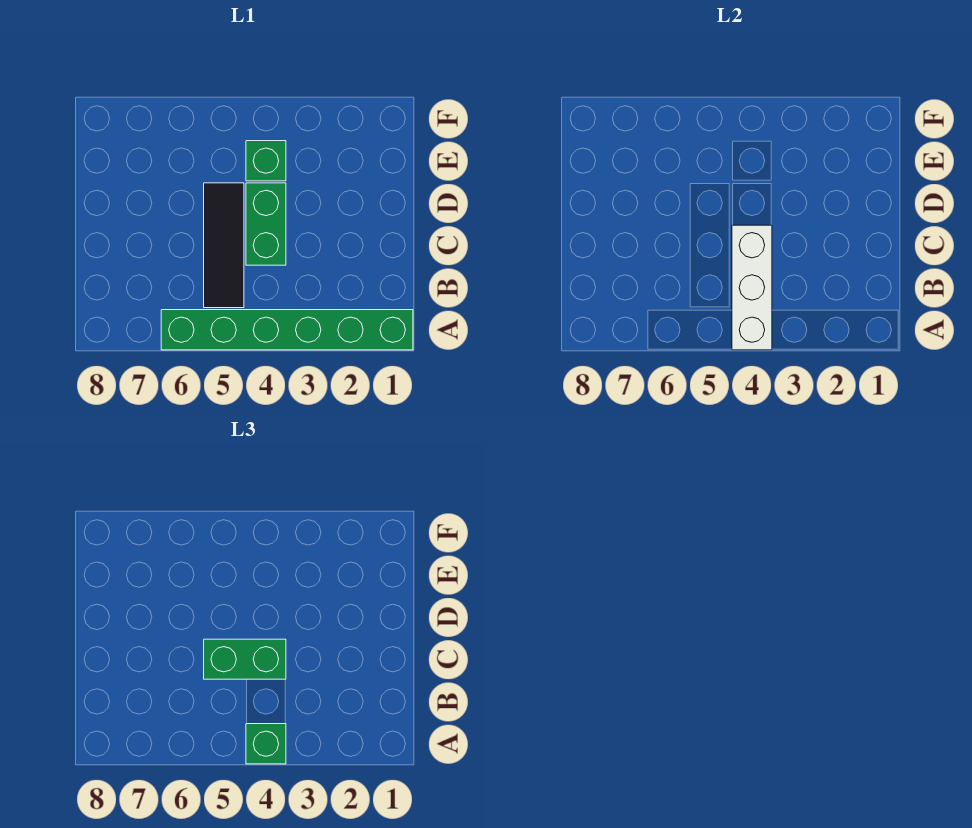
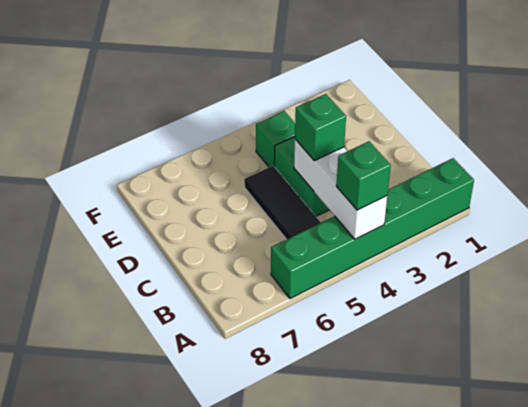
green 1x2 brick [204,639,286,679] -> green 1x1 brick [295,94,346,161]

